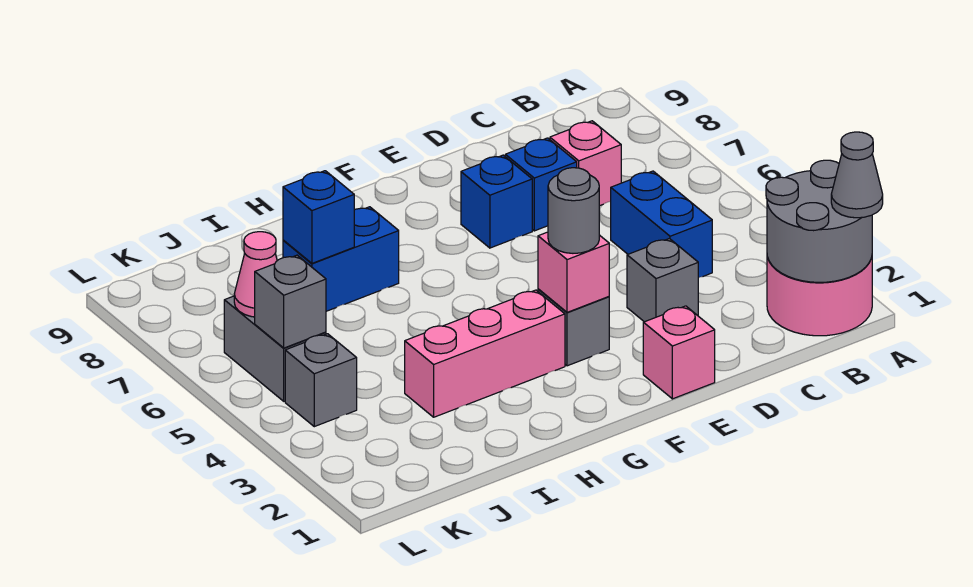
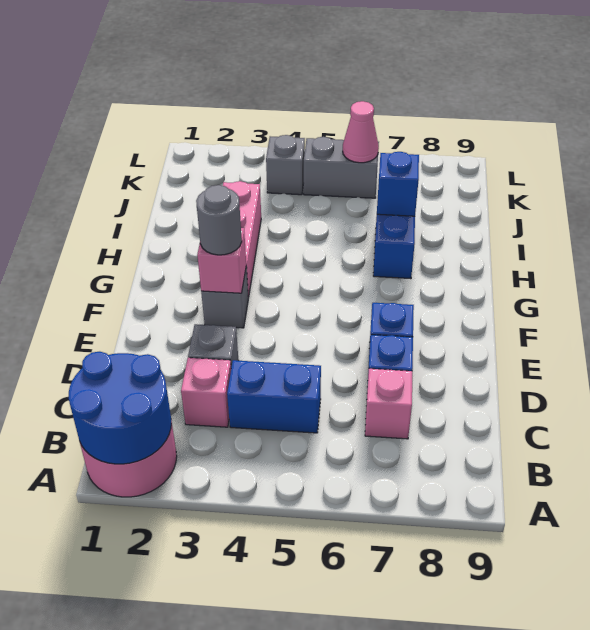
grey 2x2 round brick [766,160,872,282] -> blue 2x2 round brick [69,352,171,464]
grey 1x1 cone [831,132,883,218] -> none
pink 1x1 brick [643,306,715,399] -> pink 1x1 brick moved to [181,358,231,427]
grey 1x1 brick [255,255,326,348] -> none

